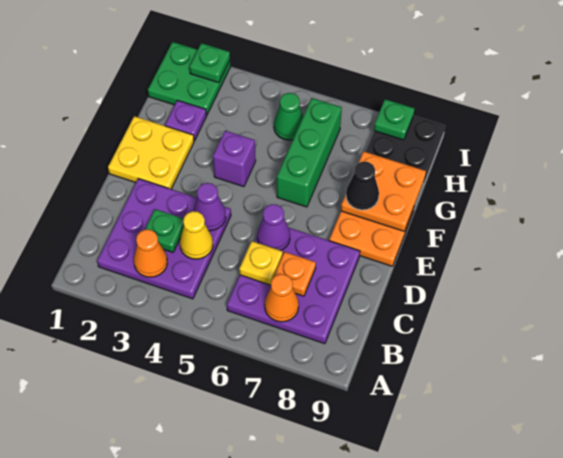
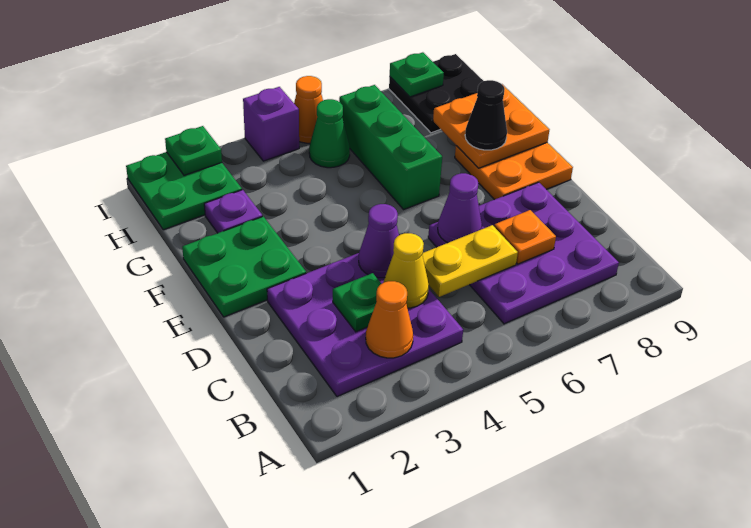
orange 1x1 cone [265,274,299,322] -> orange 1x1 cone moved to [294,76,323,143]
yellow 1x1 plate [239,241,283,285] -> yellow 1x2 plate [422,225,518,297]
yellow 2x2 plate [108,116,194,189] -> green 2x2 plate [182,217,306,317]
purple 1x1 brick [213,131,256,187] -> purple 1x1 brick moved to [243,87,299,161]

